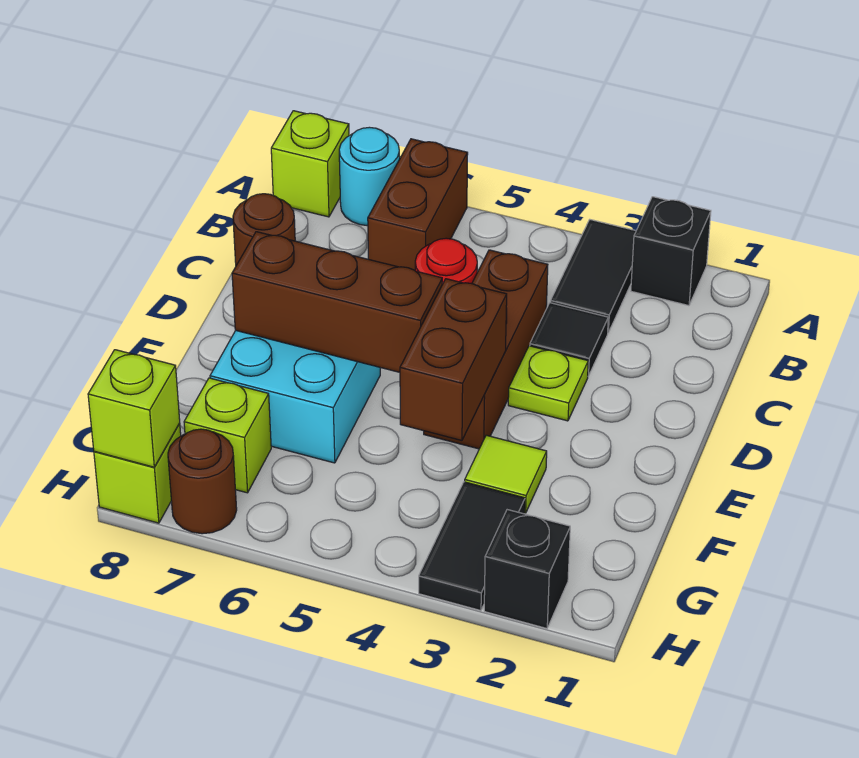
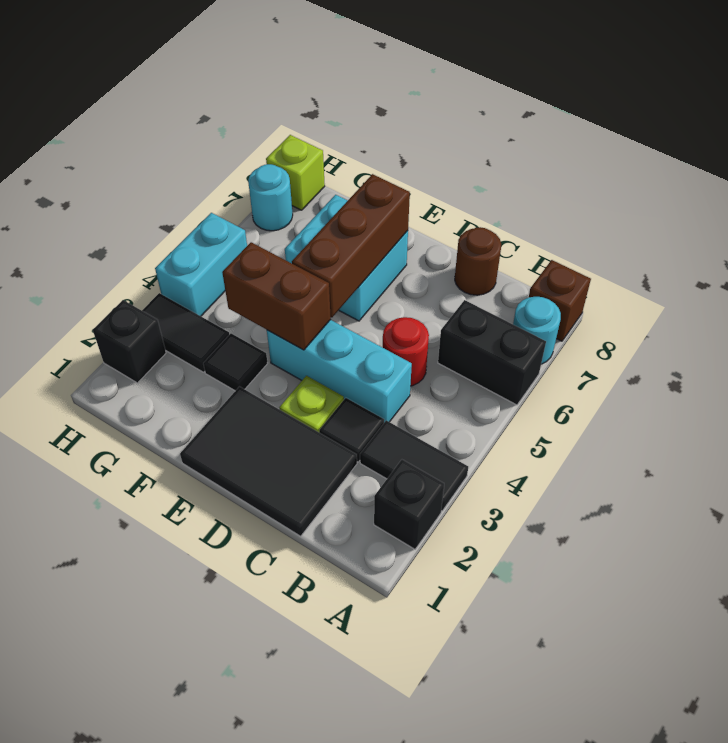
brown 1x2 brick [368,139,468,270] -> black 1x2 brick [438,300,546,405]
lime 1x1 brick [271,111,349,217] -> brown 1x1 brick [529,260,591,341]
none -> black 2x3 tile [180,386,357,536]
brown 1x3 brick [424,250,548,449] -> cyan 1x3 brick [267,320,412,422]
lime 1x1 tile [465,435,547,513] -> black 1x1 tile [203,334,268,391]
lime 1x1 brick [184,378,271,493] -> none
none -> cyan 1x2 brick [155,213,247,316]
brown 1x1 round brick [168,429,237,534] -> cyan 1x1 round brick [248,164,293,231]
lime 1x1 brick [88,350,180,467] -> none

